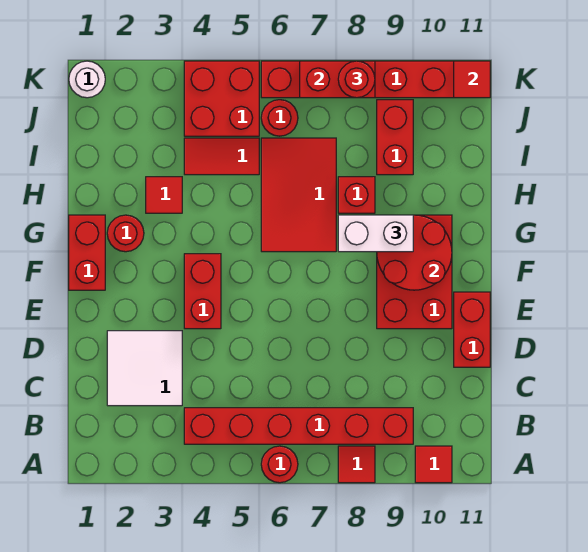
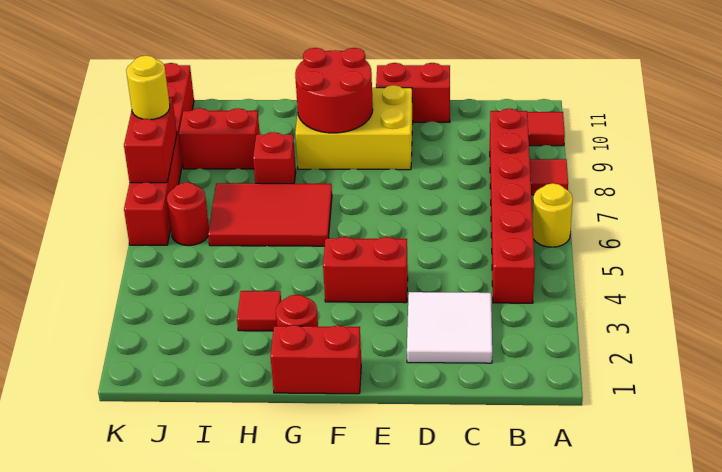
red 1x1 round brick [261,446,298,483] -> yellow 1x1 round brick [532,183,573,247]
red 2x3 brick [377,215,452,329] -> yellow 2x3 brick [295,85,413,170]
white 1x2 brick [338,215,413,252] -> none
red 1x2 tile [184,138,259,175] -> none
red 2x2 brick [184,61,259,136] -> none
white 1x1 round brick [69,61,105,98] -> none
red 1x1 round brick [338,61,375,98] -> yellow 1x1 round brick [126,55,170,120]
red 1x1 tile [454,61,490,98] -> none

